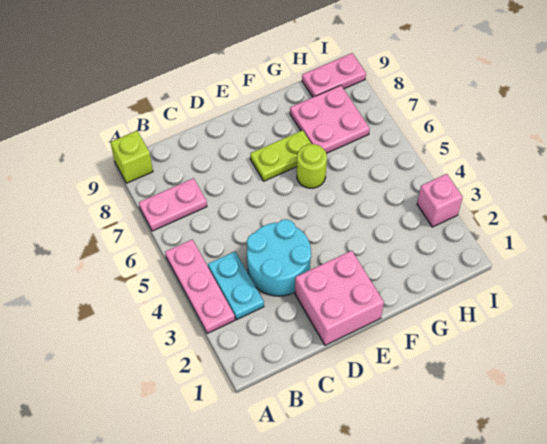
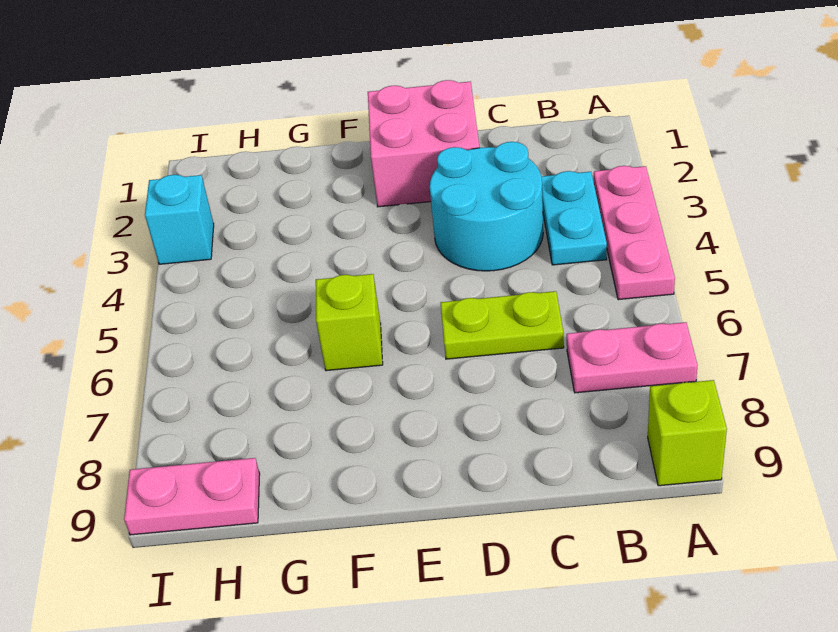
lime 1x2 plate [250,130,311,181] -> lime 1x2 plate moved to [441,291,564,359]
lime 1x1 round brick [297,144,327,188] -> lime 1x1 brick [316,274,383,371]
pink 2x2 plate [290,85,370,153] -> none
pink 1x1 brick [417,174,463,227] -> cyan 1x1 brick [145,175,214,264]

